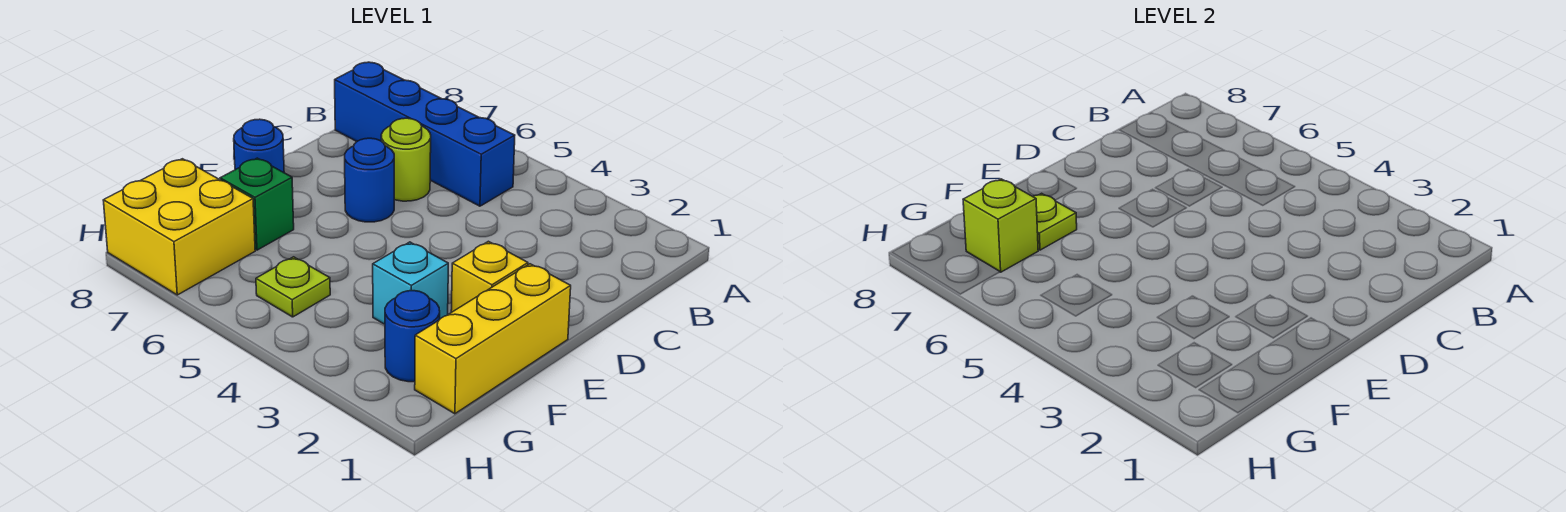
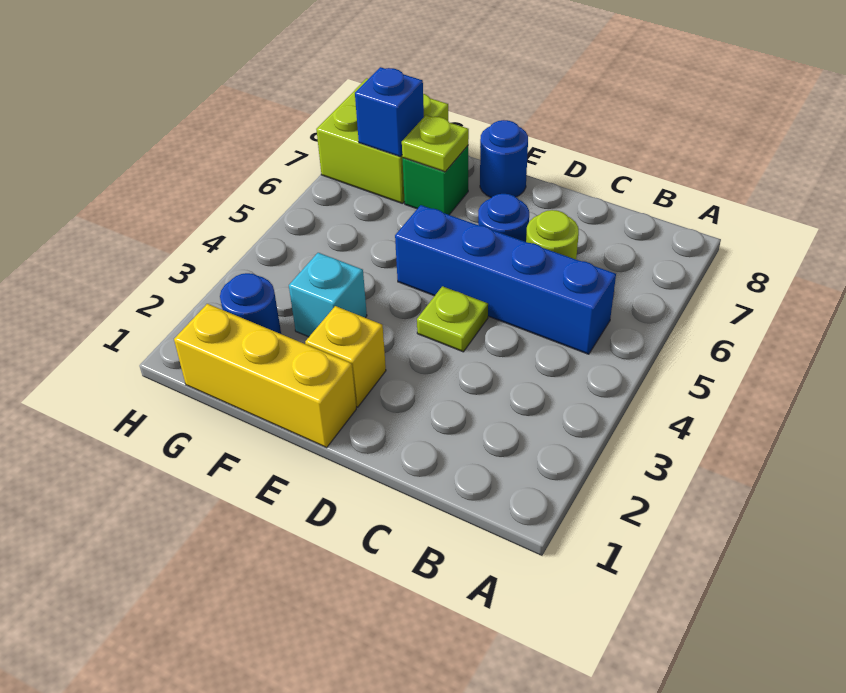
blue 1x4 brick [335,62,515,206] -> blue 1x4 brick turned to [395,205,616,354]
lime 1x1 plate [256,257,330,317] -> lime 1x1 plate moved to [417,286,488,352]
yellow 2x2 brick [103,159,255,295] -> lime 2x2 brick [316,78,448,204]
lime 1x1 brick [963,179,1038,272] -> blue 1x1 brick [355,67,424,157]

